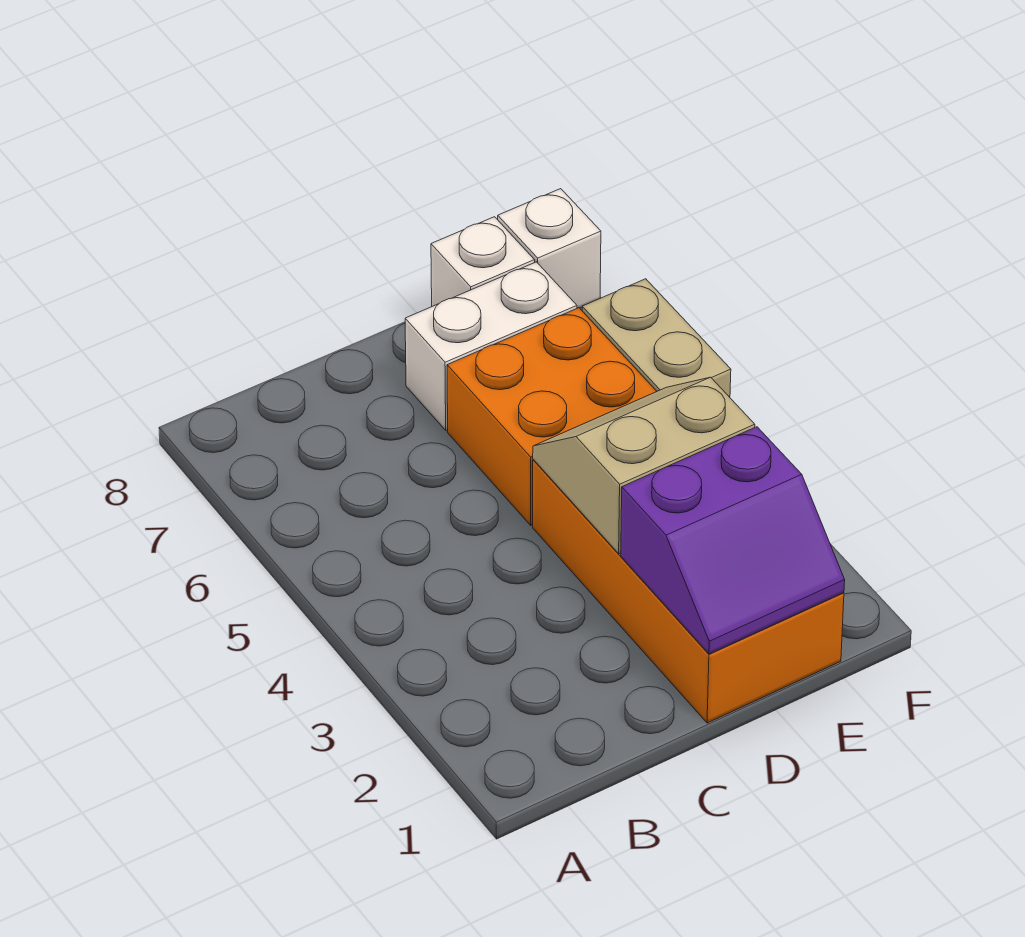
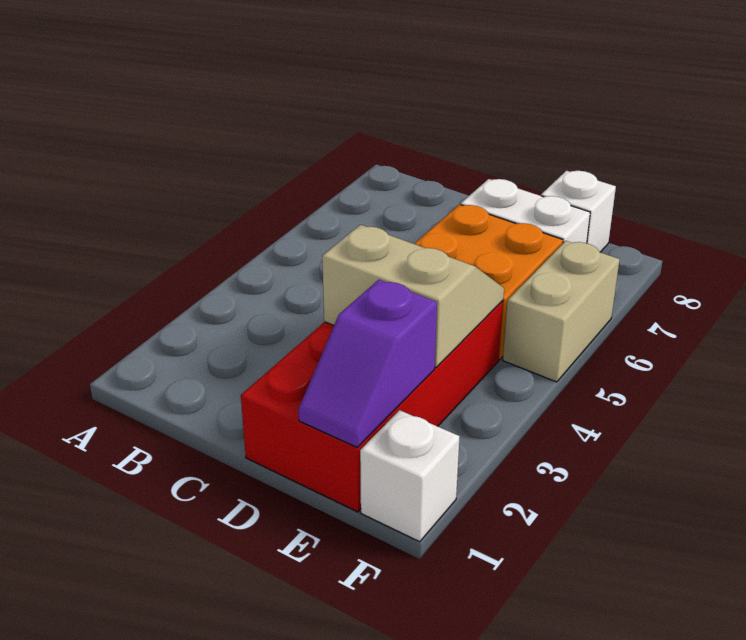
orange 2x4 brick [533,460,844,723] -> red 2x4 brick [241,301,503,512]
purple 2x2 slope [621,427,845,654] -> purple 1x2 slope [298,280,437,447]
white 1x1 brick [498,189,601,308] -> white 1x1 brick moved to [360,410,460,542]

